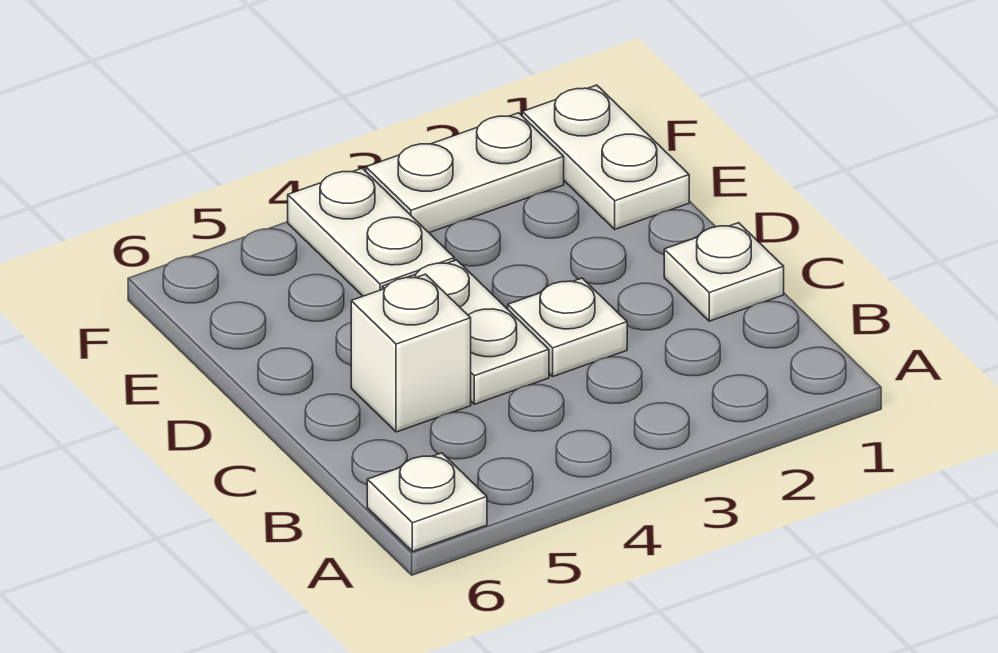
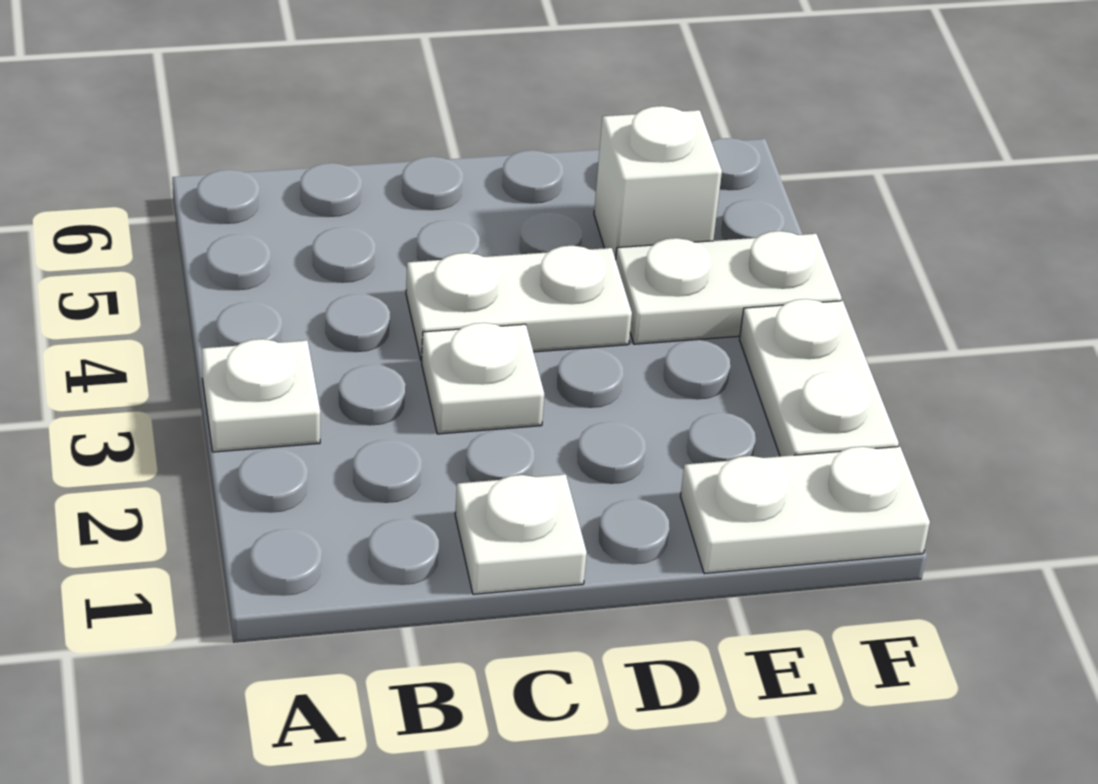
white 1x1 plate [367,453,487,551] -> white 1x1 plate moved to [202,339,320,452]
white 1x1 brick [351,274,471,432] -> white 1x1 brick moved to [594,106,722,259]

